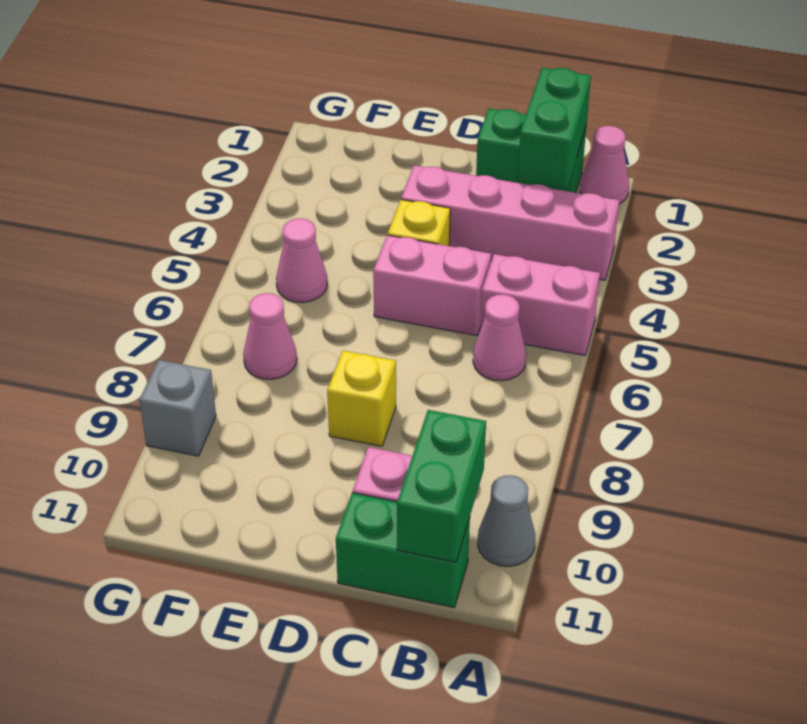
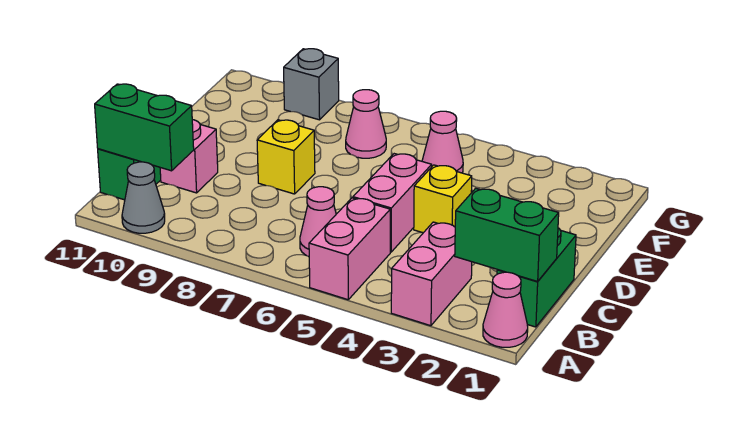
pink 1x4 brick [401,165,619,280] -> pink 1x2 brick [391,222,472,326]

